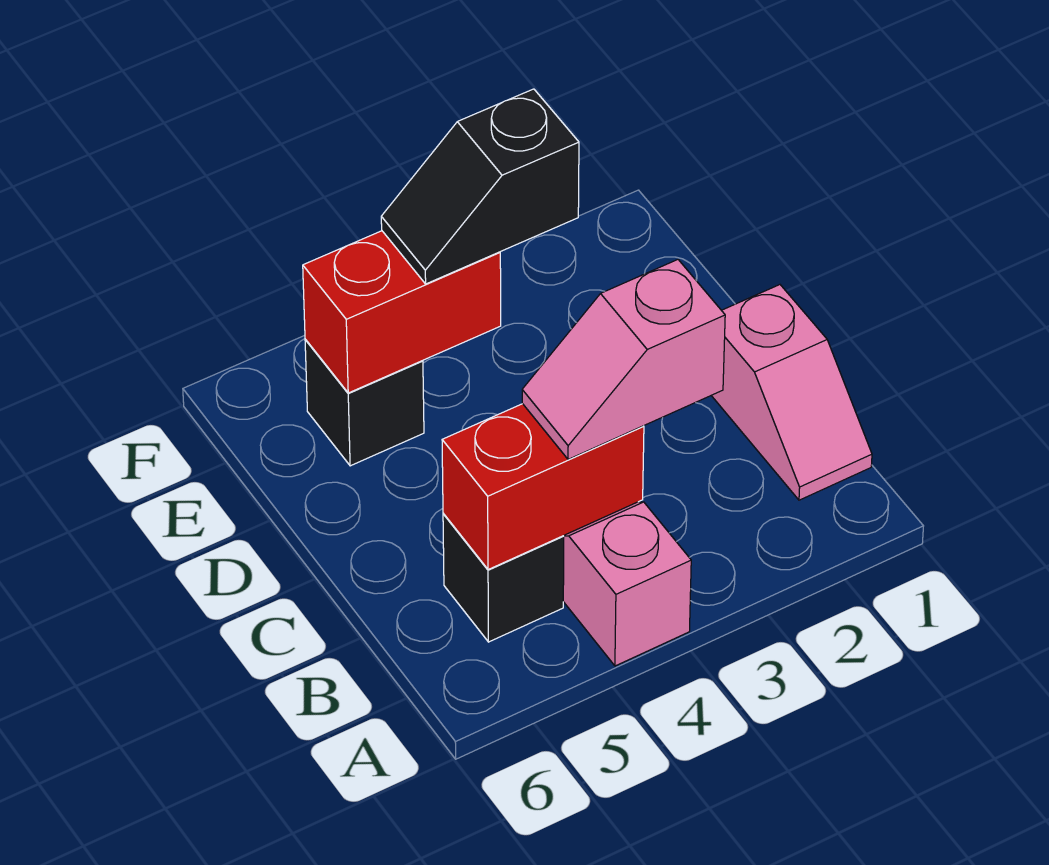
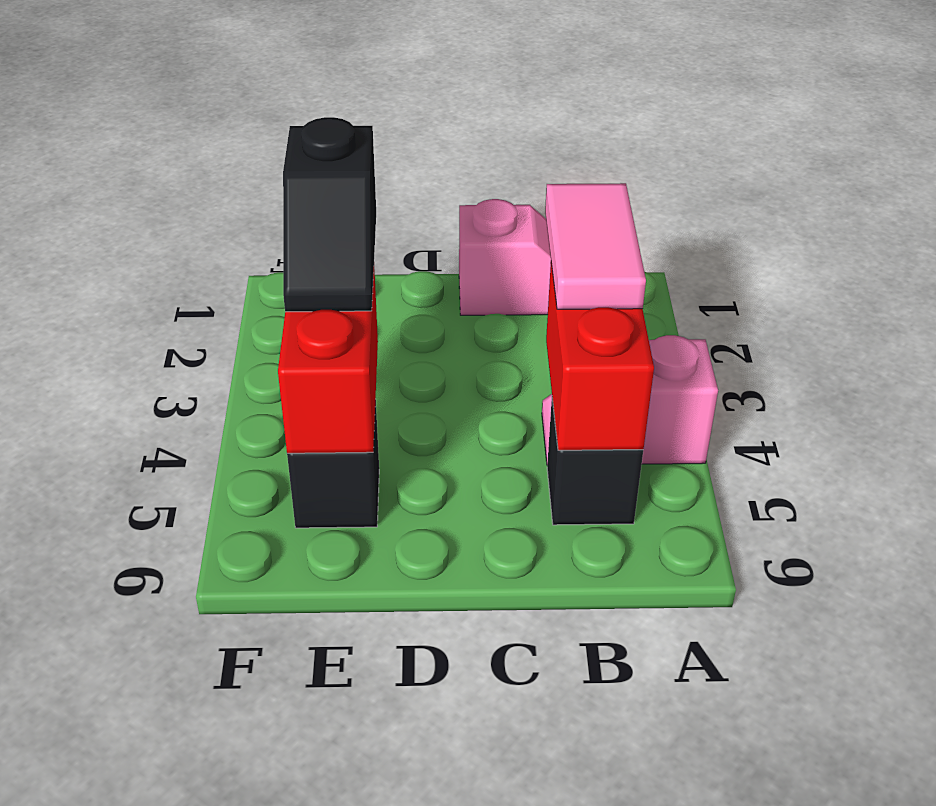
pink 1x2 slope [522,260,725,459] -> pink 1x2 tile [545,183,646,309]

